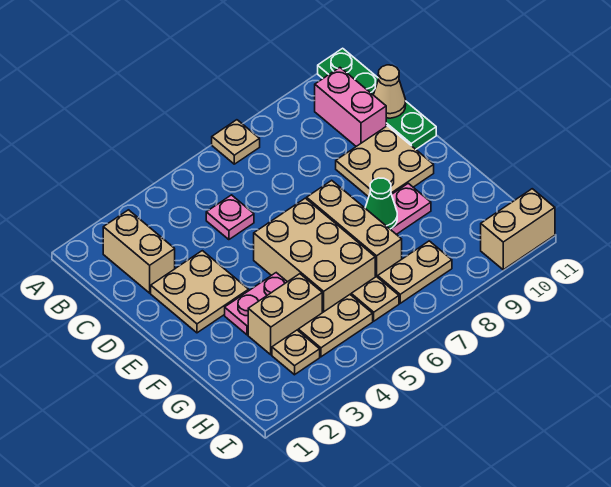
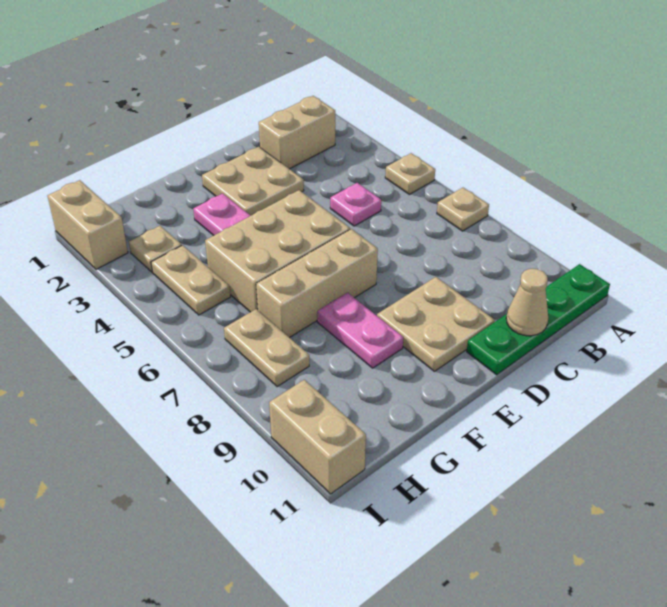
pink 1x2 brick [315,68,386,146] -> none
green 1x1 cone [365,178,397,229] -> none
tan 1x2 brick [248,274,322,355] -> tan 1x2 brick moved to [48,180,128,269]
tan 1x1 plate [351,277,399,321] -> tan 1x1 plate moved to [385,153,435,194]

